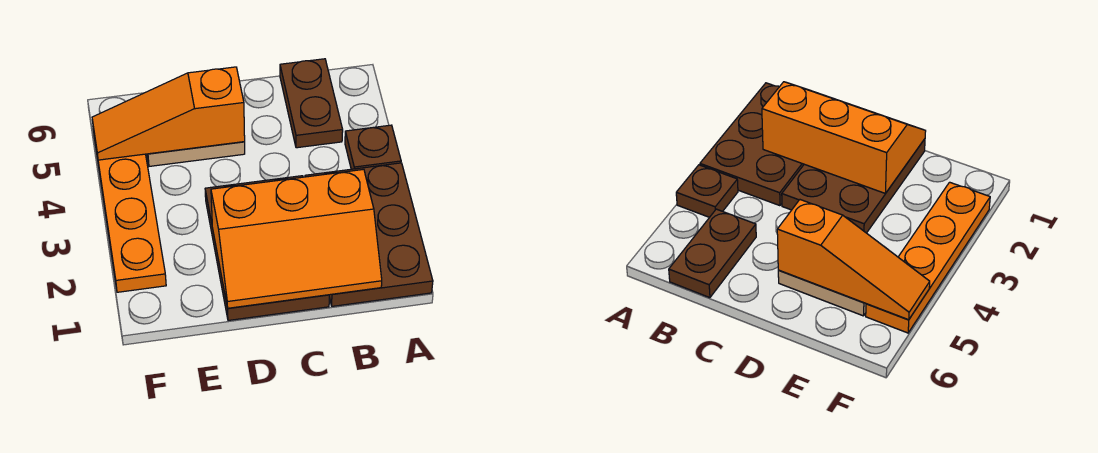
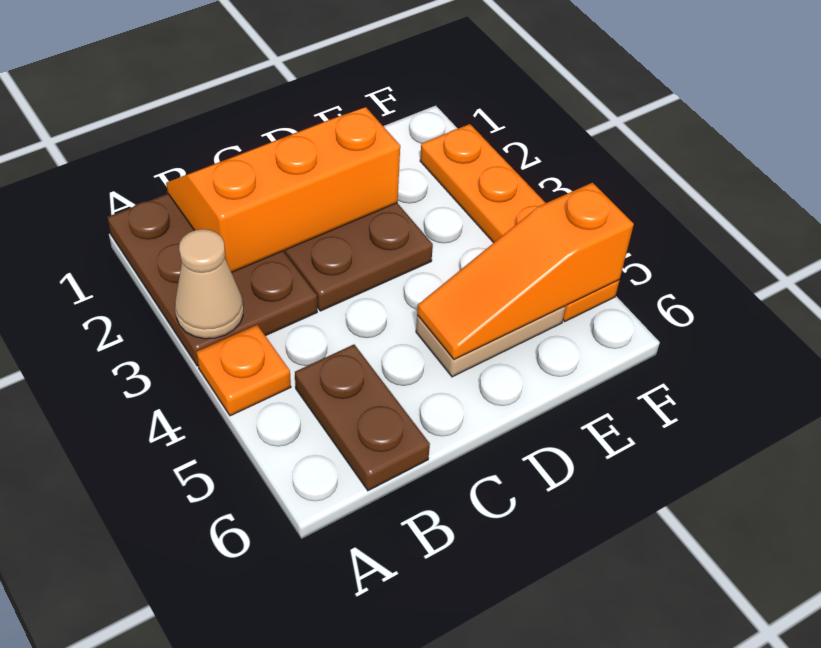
none -> tan 1x1 cone [175,229,243,339]
brown 1x1 plate [345,125,401,169] -> orange 1x1 plate [197,325,291,416]
orange 1x3 slope [92,67,245,160] -> orange 1x3 slope turned to [417,183,634,360]

